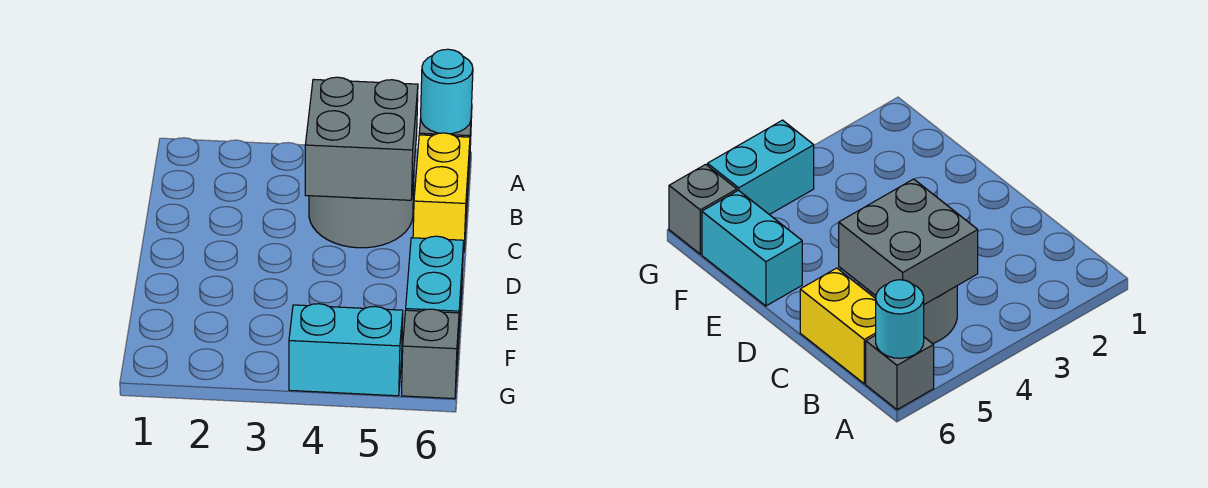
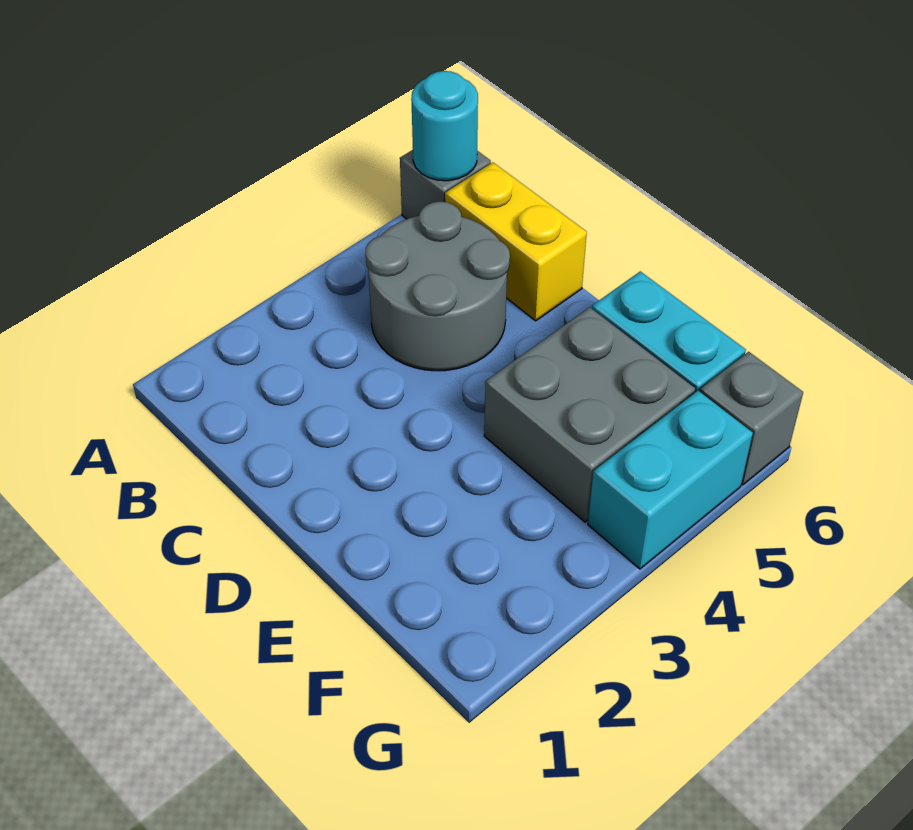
grey 2x2 brick [305,77,418,200] -> grey 2x2 brick moved to [484,307,695,522]

